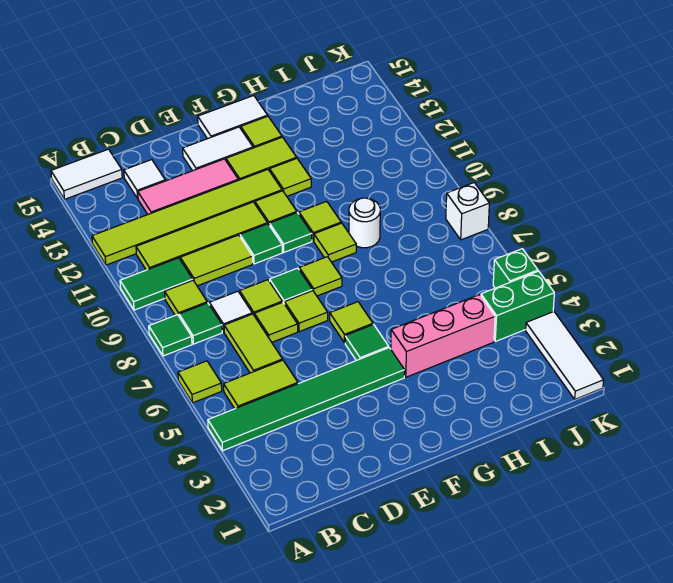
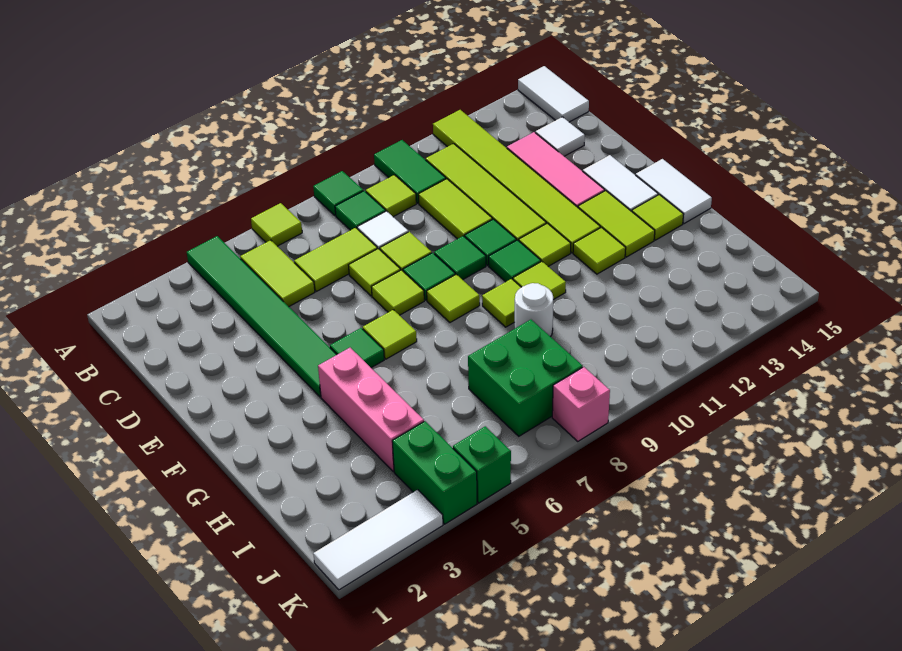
none -> green 1x1 tile [434,236,486,280]
none -> green 2x2 brick [468,320,583,436]
white 1x1 brick [446,183,489,240] -> pink 1x1 brick [552,367,610,441]

